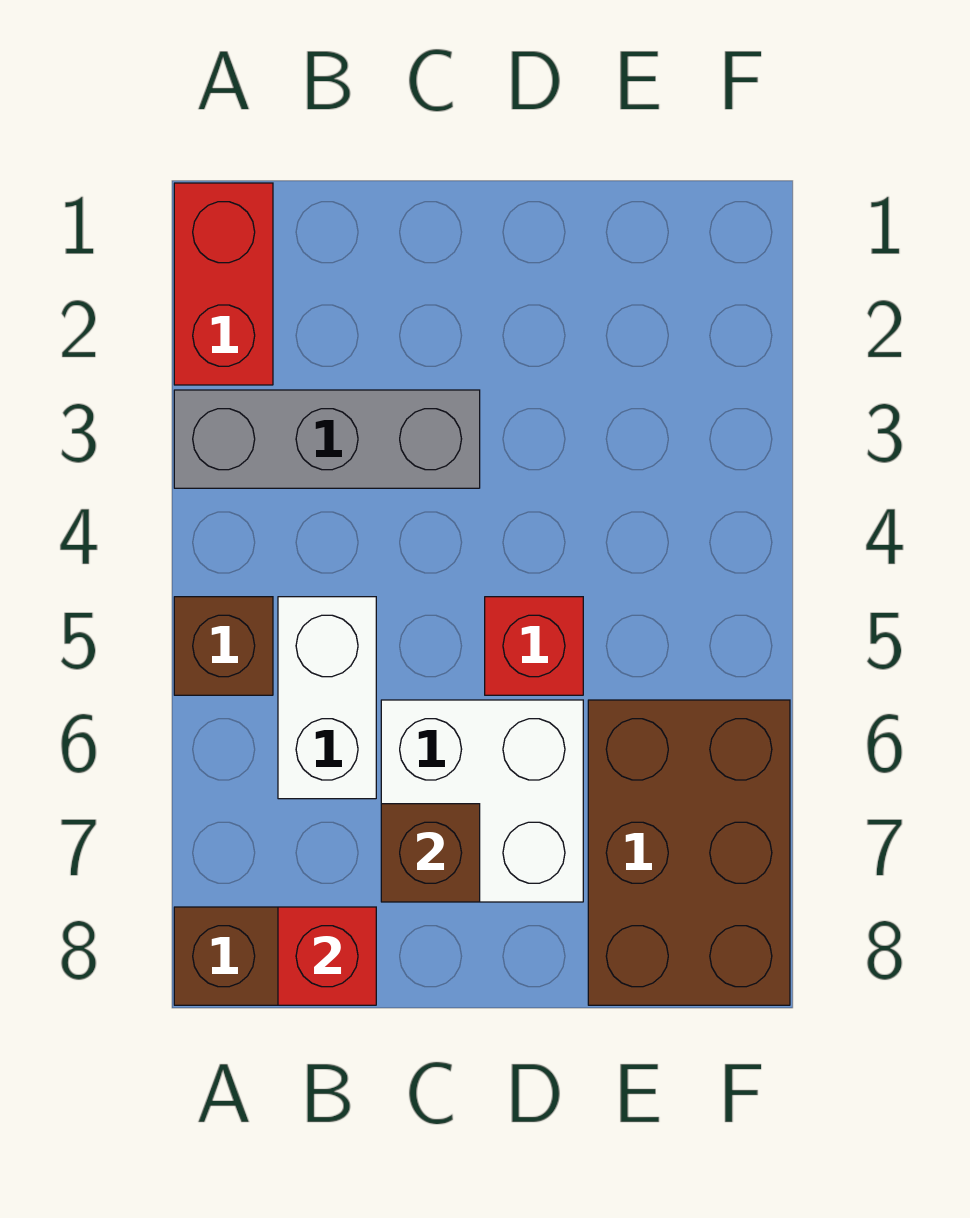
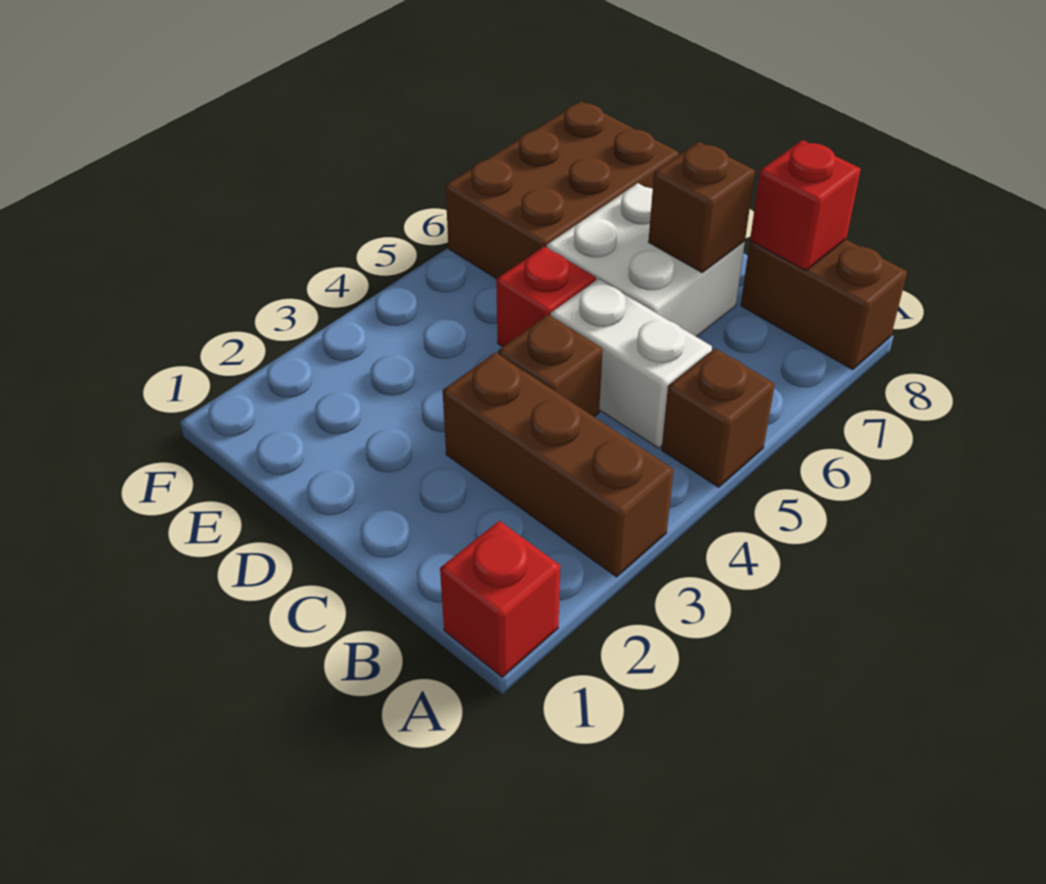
red 1x2 brick [174,183,273,385] -> red 1x1 brick [440,521,560,677]
grey 1x3 brick [174,390,480,488] -> brown 1x3 brick [443,352,674,577]
white 1x2 brick [278,597,376,799] -> white 1x2 brick turned to [551,279,712,448]
none -> brown 1x1 brick [498,315,603,417]

